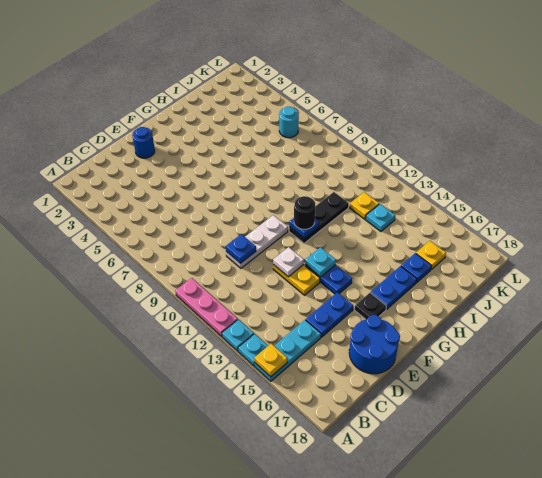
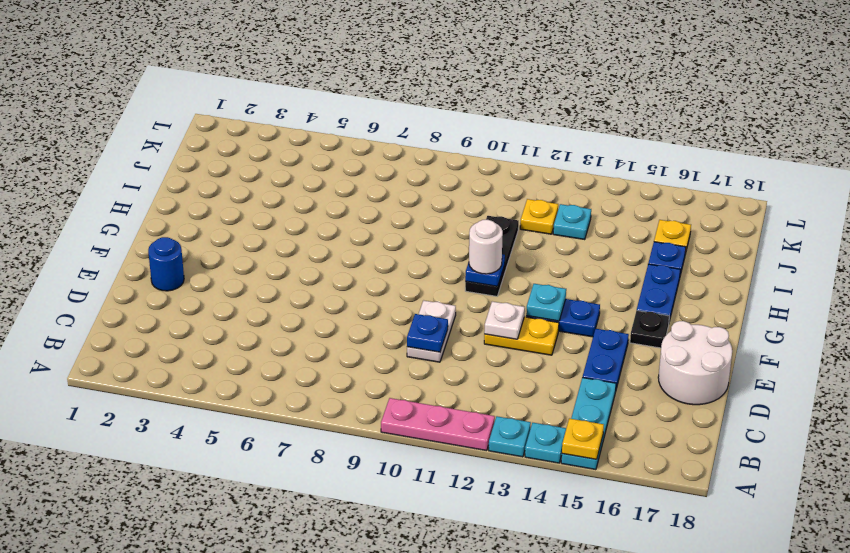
white 1x3 plate [226,215,288,268] -> white 1x2 plate [407,300,456,362]
blue 2x2 round brick [349,315,400,374] -> white 2x2 round brick [658,321,732,405]
black 1x1 round brick [294,196,315,229] -> white 1x1 round brick [469,220,503,274]
cyan 1x1 round brick [279,107,299,138] -> none

